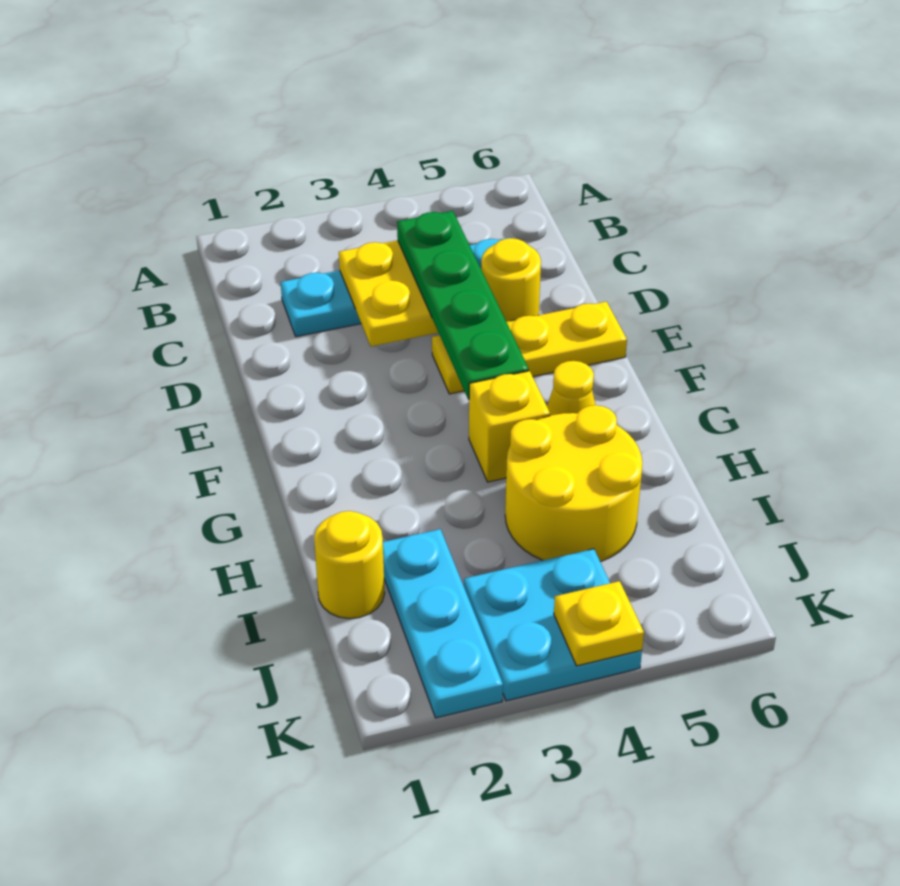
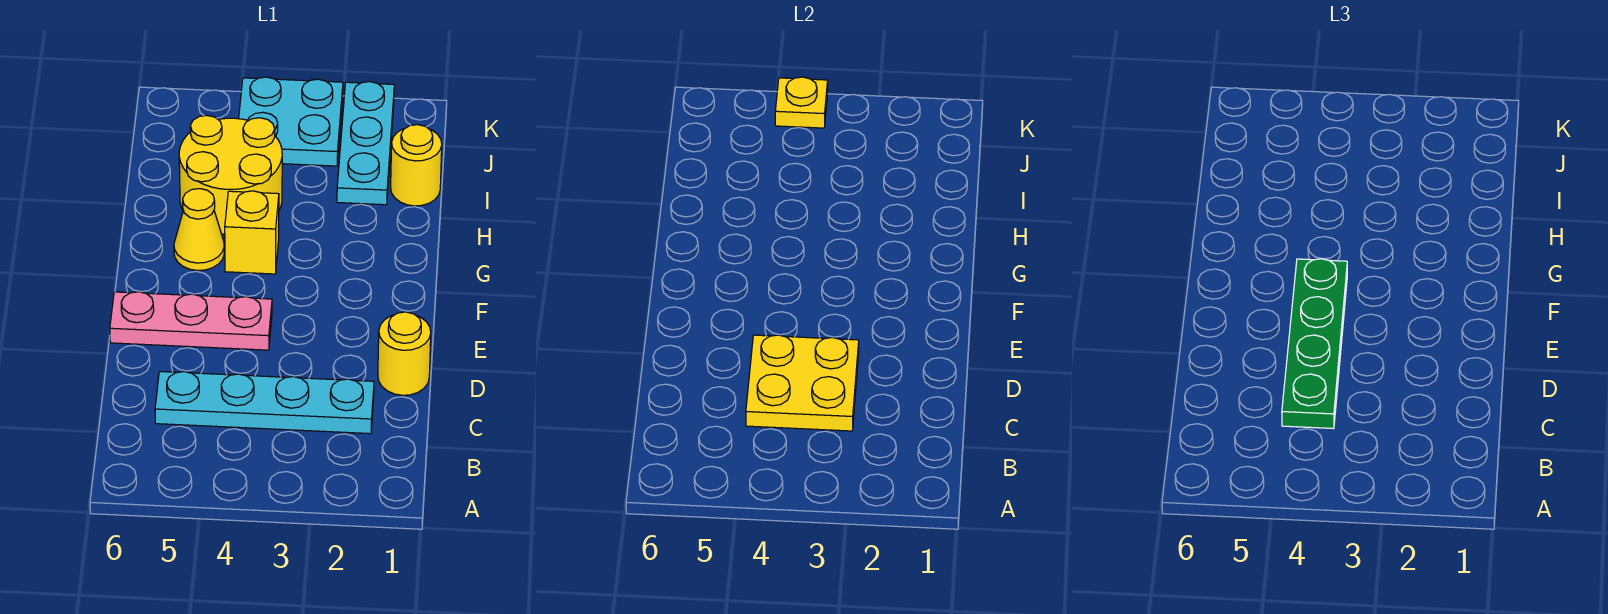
yellow 1x1 round brick [481,238,541,322] -> yellow 1x1 round brick moved to [378,312,431,395]
yellow 1x3 plate [432,302,627,394] -> pink 1x3 plate [110,292,272,350]

